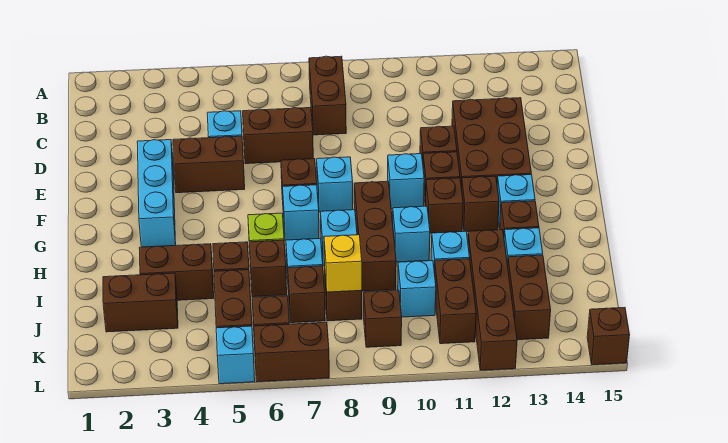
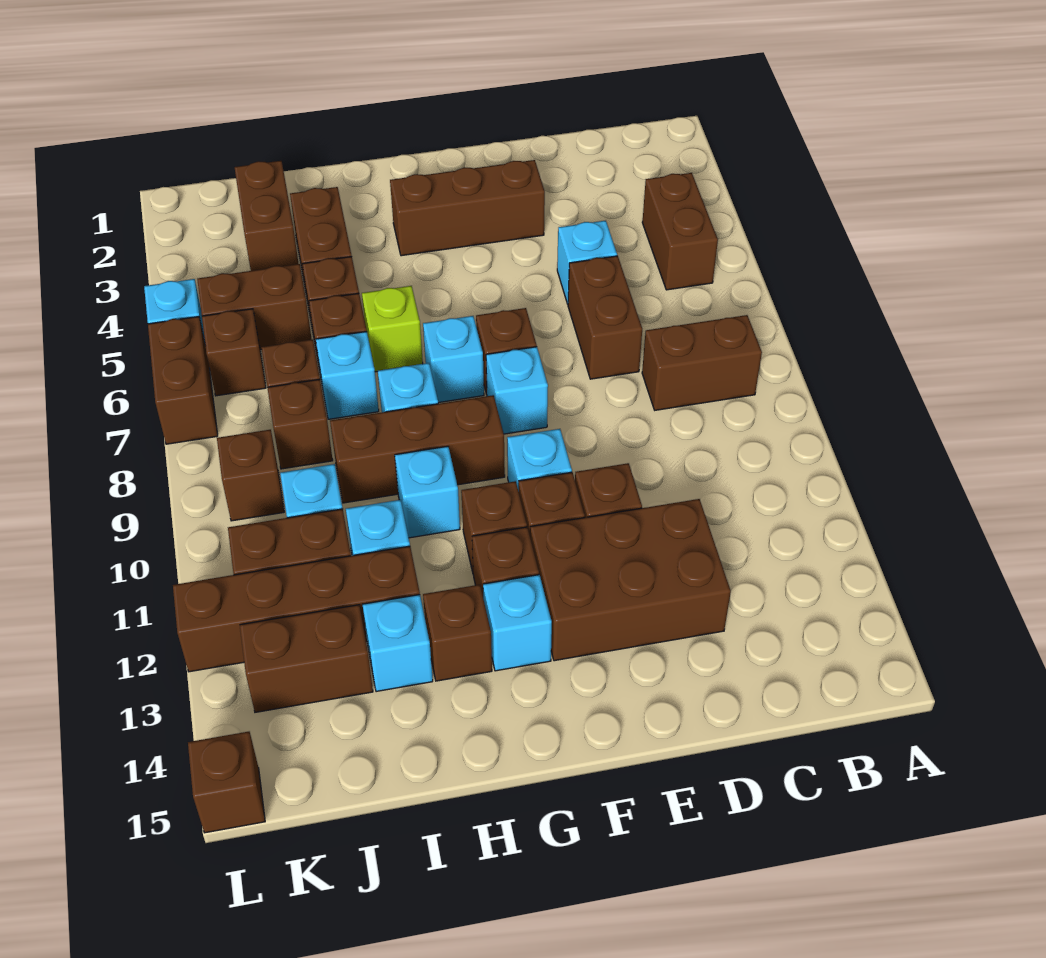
cyan 1x3 brick [137,140,176,247] -> brown 1x3 brick [390,160,545,256]
brown 1x2 brick [173,136,245,193] -> brown 1x2 brick moved to [642,173,718,290]
yellow 1x1 brick [324,235,362,292] -> none

